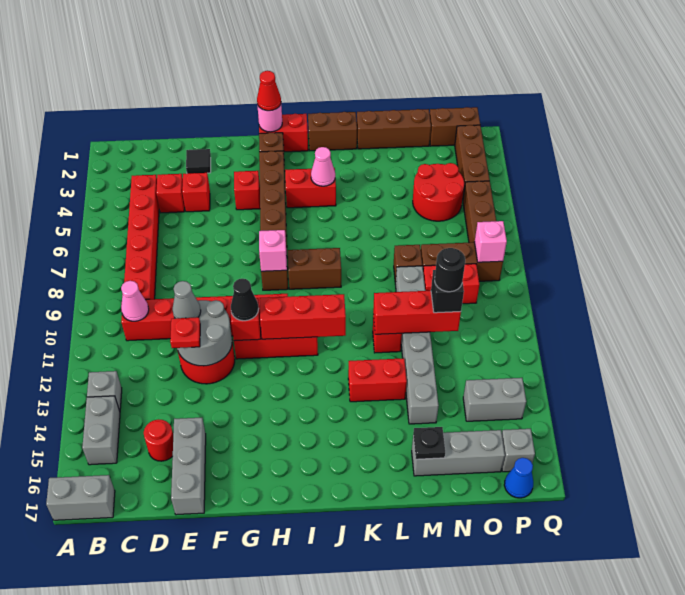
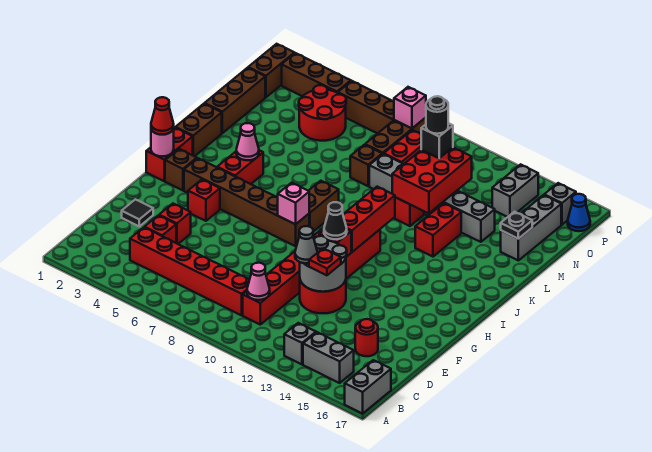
grey 1x3 brick [171,418,206,515] -> none
red 1x3 brick [373,291,461,334] -> red 2x3 brick [392,148,472,214]

